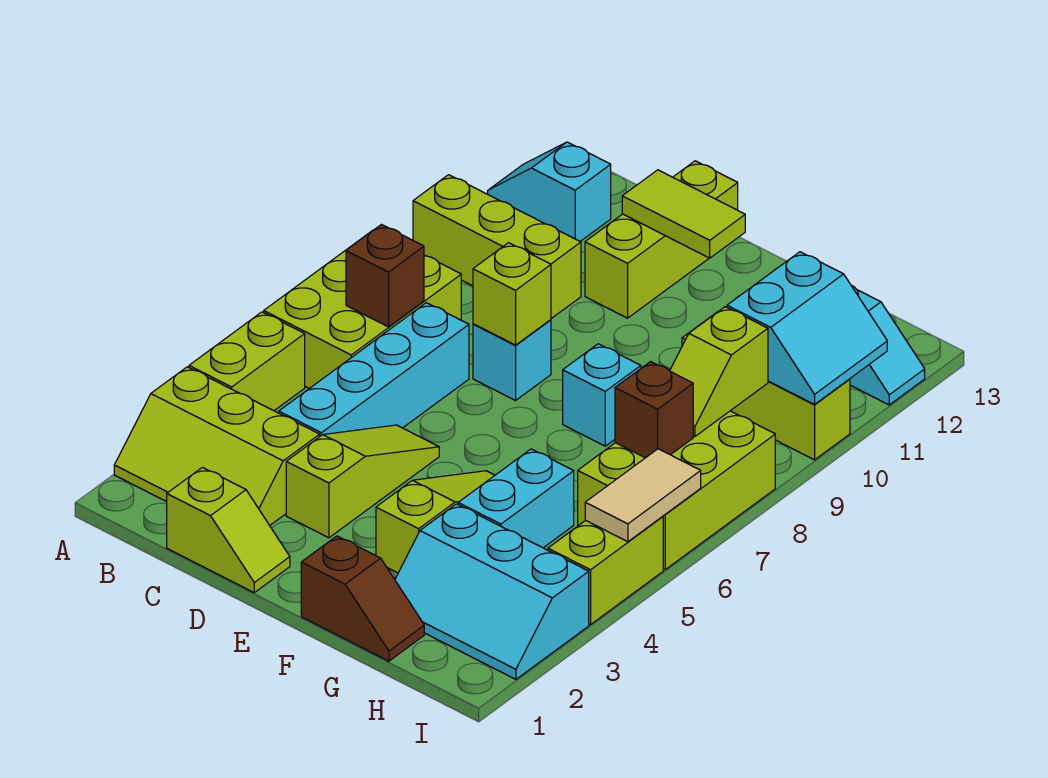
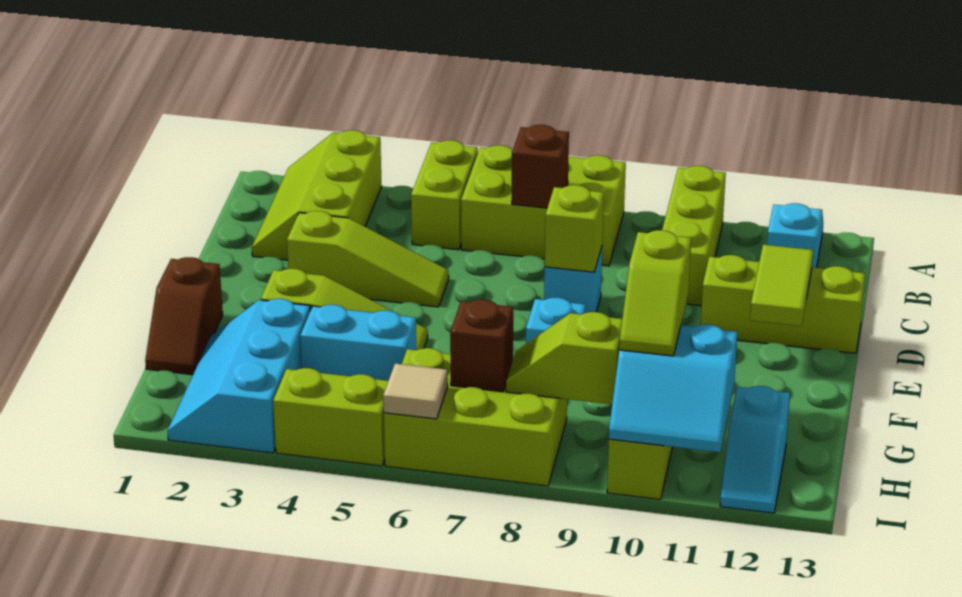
lime 1x2 brick [189,312,305,411] -> lime 1x2 brick turned to [411,140,478,250]
lime 1x2 slope [167,467,290,592] -> lime 1x2 slope moved to [619,230,691,356]
cyan 1x4 brick [279,303,469,436] -> none
tan 1x2 tile [585,449,701,542] -> tan 1x1 tile [383,364,448,419]

